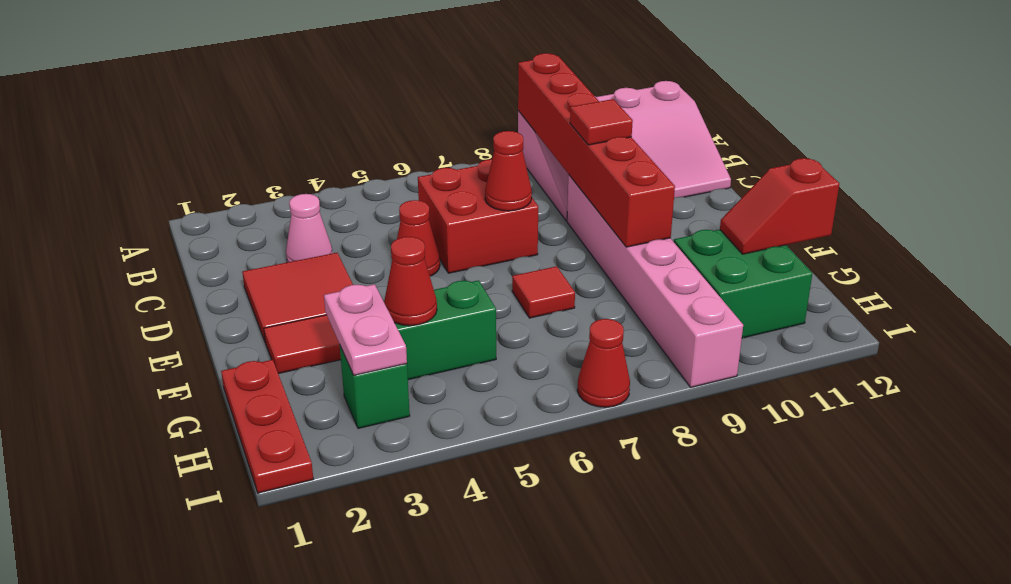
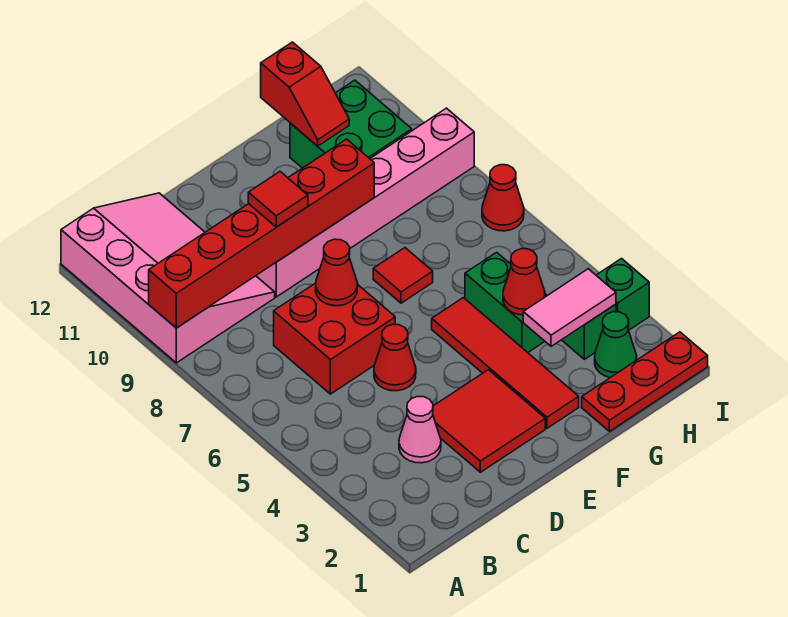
pink 1x2 plate [324,284,407,375] -> pink 1x2 tile [523,269,616,346]
none -> green 1x1 cone [595,312,637,378]
none -> green 1x1 brick [596,259,649,330]

